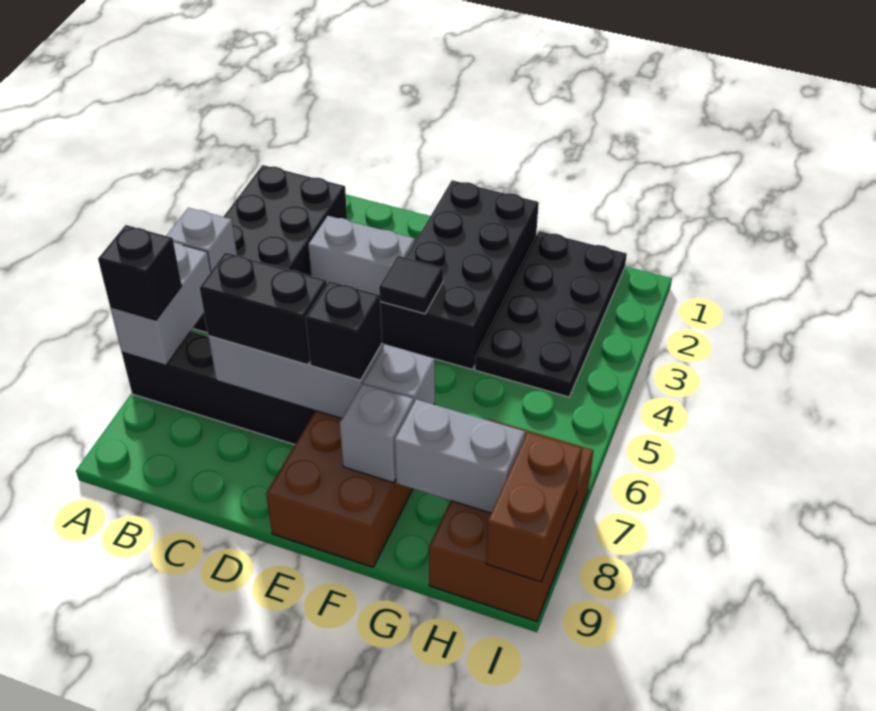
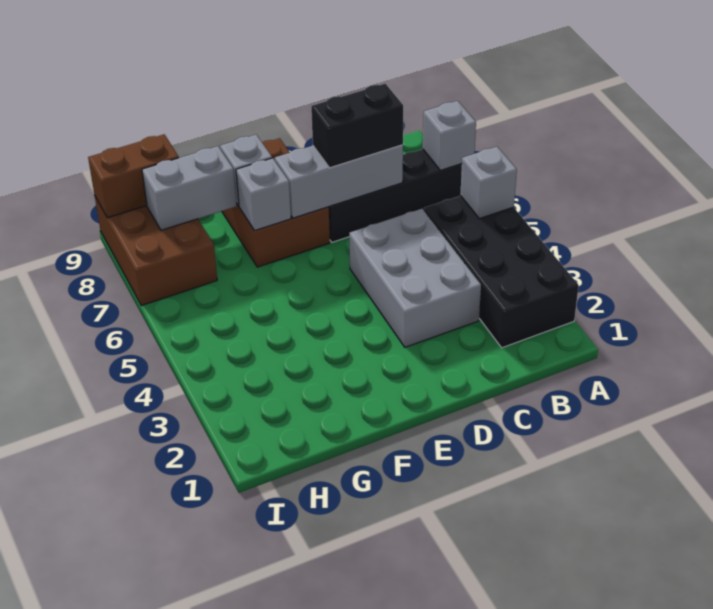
grey 1x2 brick [110,243,211,365] -> grey 1x1 brick [423,101,476,170]
black 1x1 brick [98,225,182,320] -> none
grey 1x2 brick [308,216,415,295] -> grey 2x3 brick [349,209,481,347]
black 2x4 brick [380,180,539,370] -> none
black 1x1 tile [379,256,443,314] -> none
black 1x1 brick [306,281,382,380] -> none
black 2x4 plate [475,231,627,397] -> none
brown 1x2 brick [486,432,582,582] -> brown 1x2 brick turned to [88,134,179,218]

